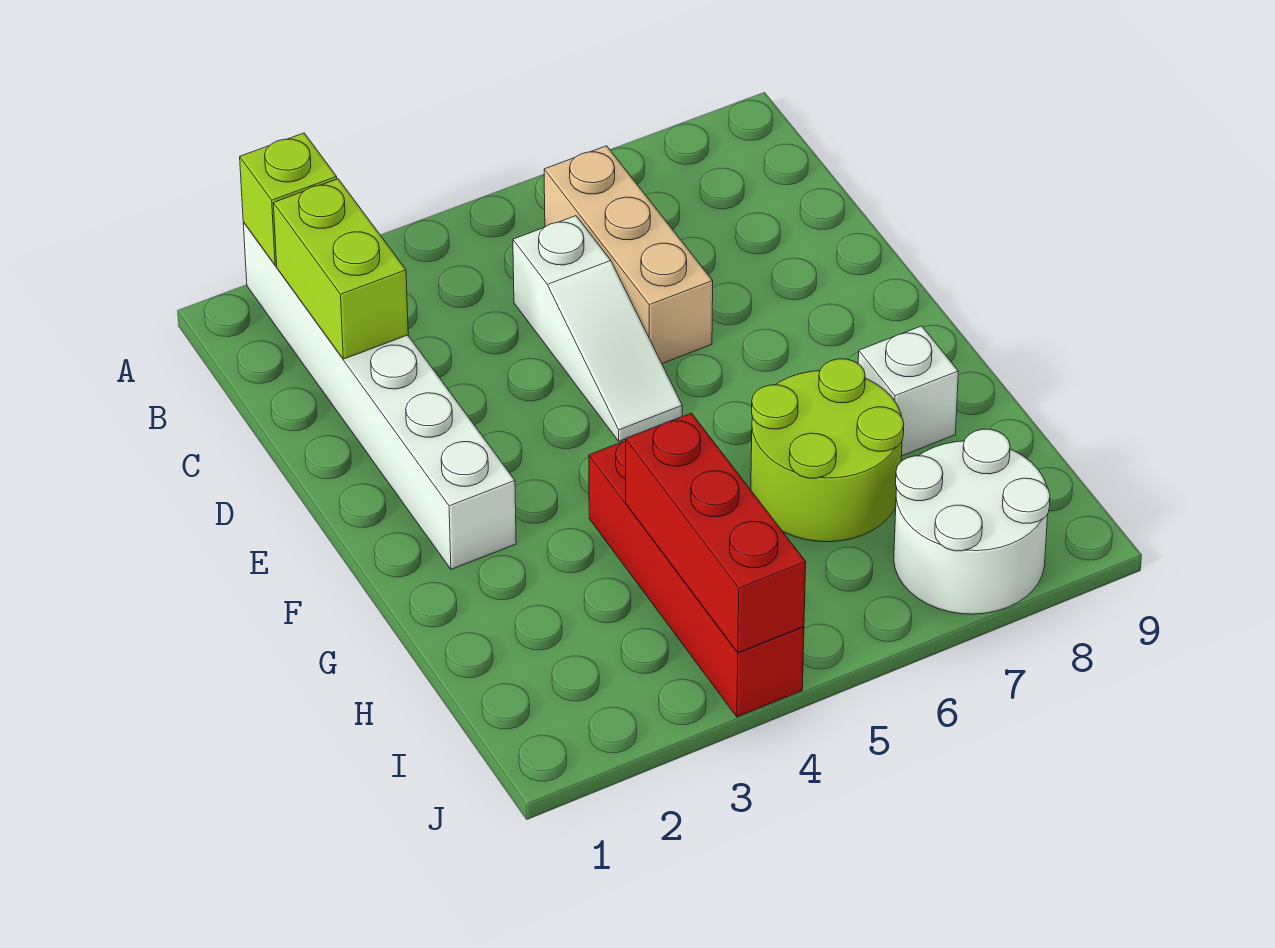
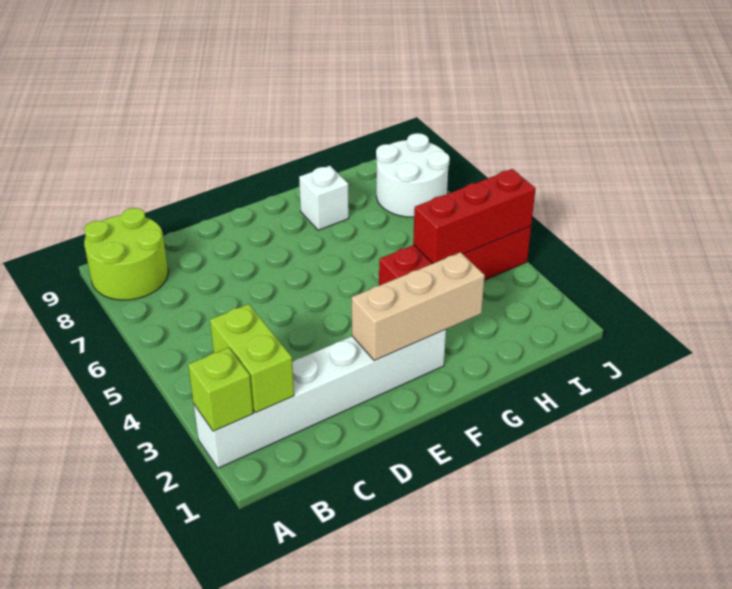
lime 1x2 brick [273,179,408,359] -> lime 1x2 brick turned to [210,304,294,413]
tan 1x3 brick [544,146,713,363] -> tan 1x3 brick moved to [352,252,485,361]
white 1x3 slope [513,216,682,441] -> none
lime 2x2 round brick [751,359,904,542] -> lime 2x2 round brick moved to [84,208,168,300]

